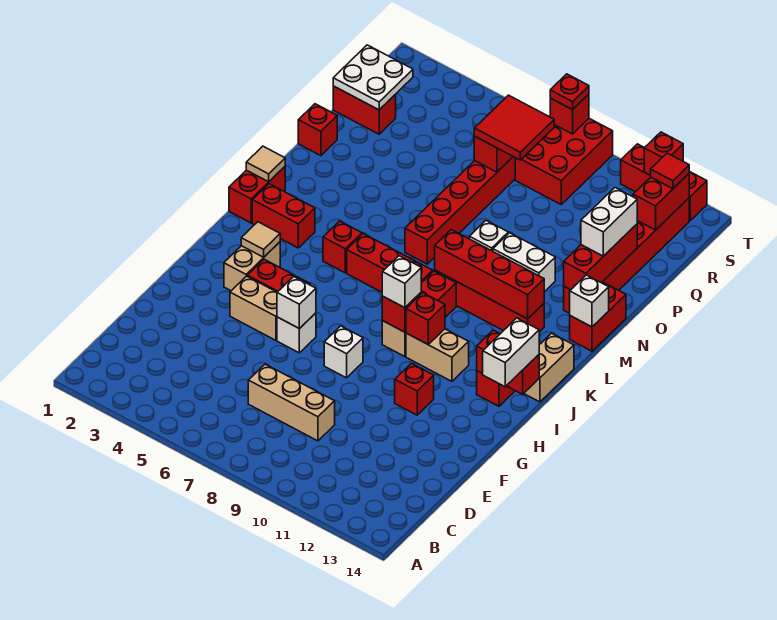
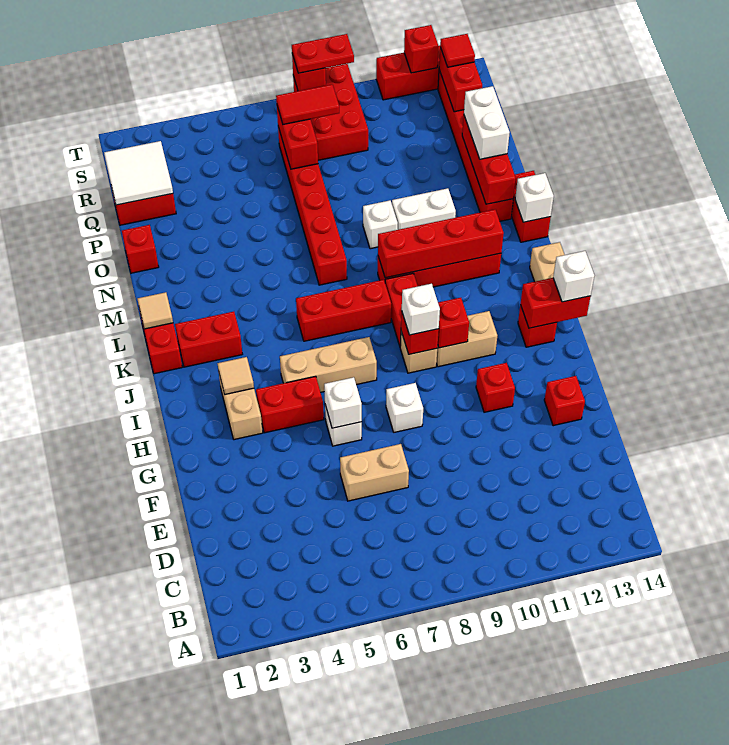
tan 1x3 brick [248,364,335,441] -> tan 1x3 brick moved to [280,337,377,392]
tan 1x2 brick [230,276,277,340] -> tan 1x2 brick moved to [340,444,409,501]
white 1x2 brick [482,318,539,387] -> white 1x1 brick [553,251,594,302]
red 1x1 brick [323,221,362,273] -> red 1x1 brick moved to [544,376,585,426]
white 2x2 plate [333,45,413,110] -> white 2x2 tile [104,141,173,205]
red 2x2 tile [474,95,554,160] -> red 1x2 tile [276,84,339,124]
red 1x1 plate [550,74,589,110] -> red 1x2 plate [292,34,354,73]

